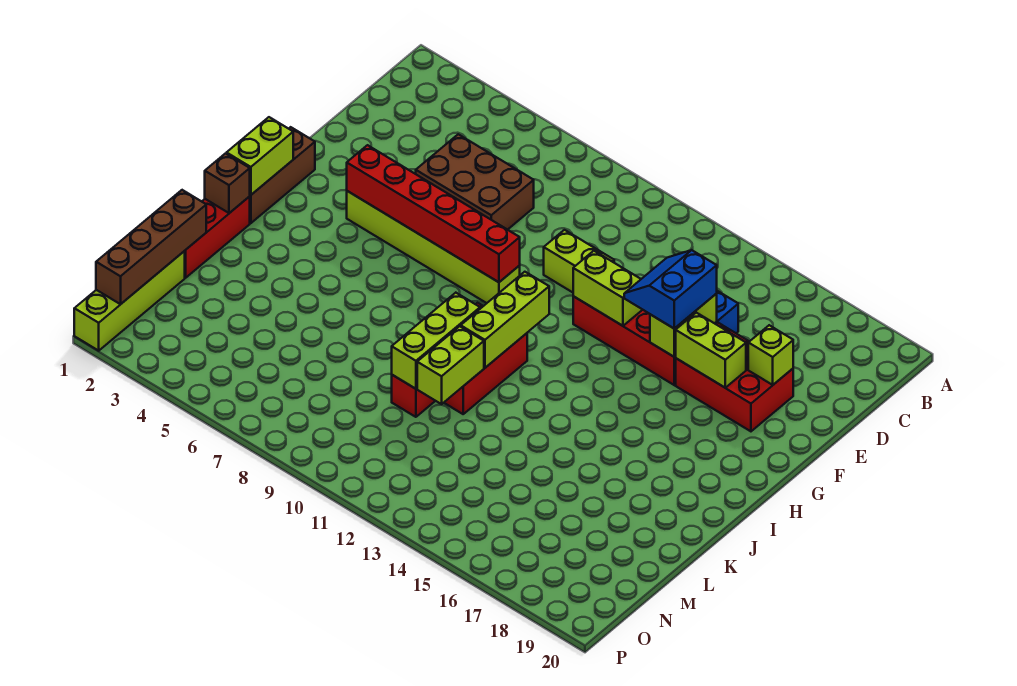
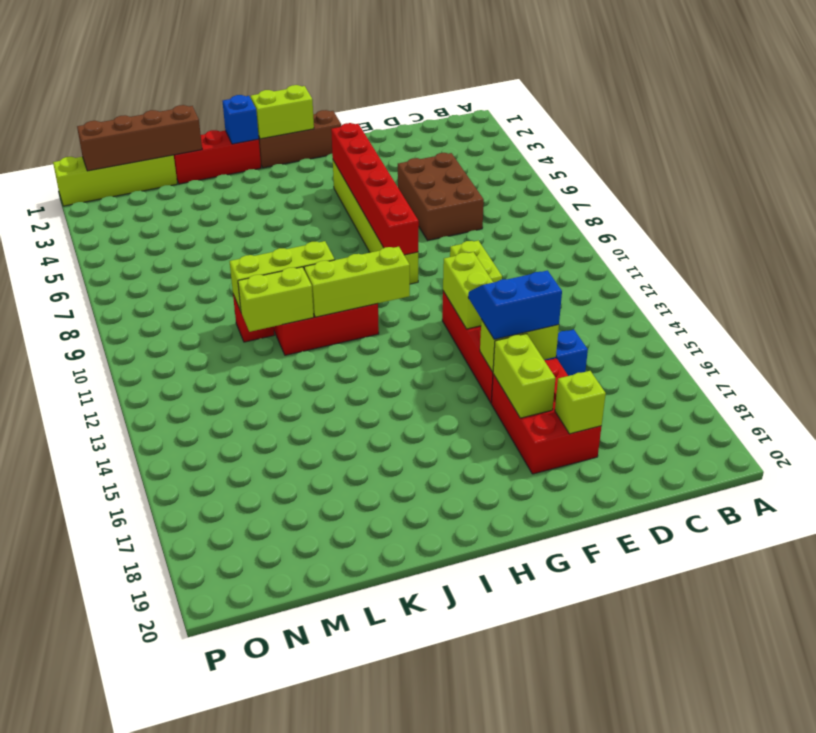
brown 1x1 brick [205,153,250,213] -> blue 1x1 brick [222,95,259,144]

